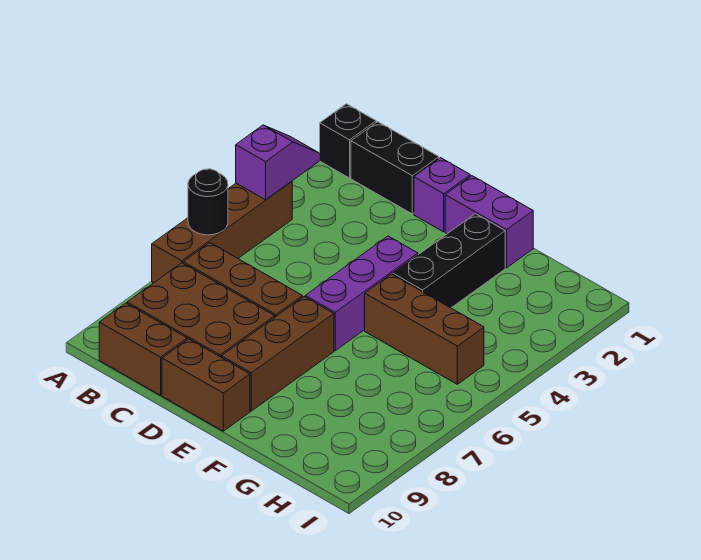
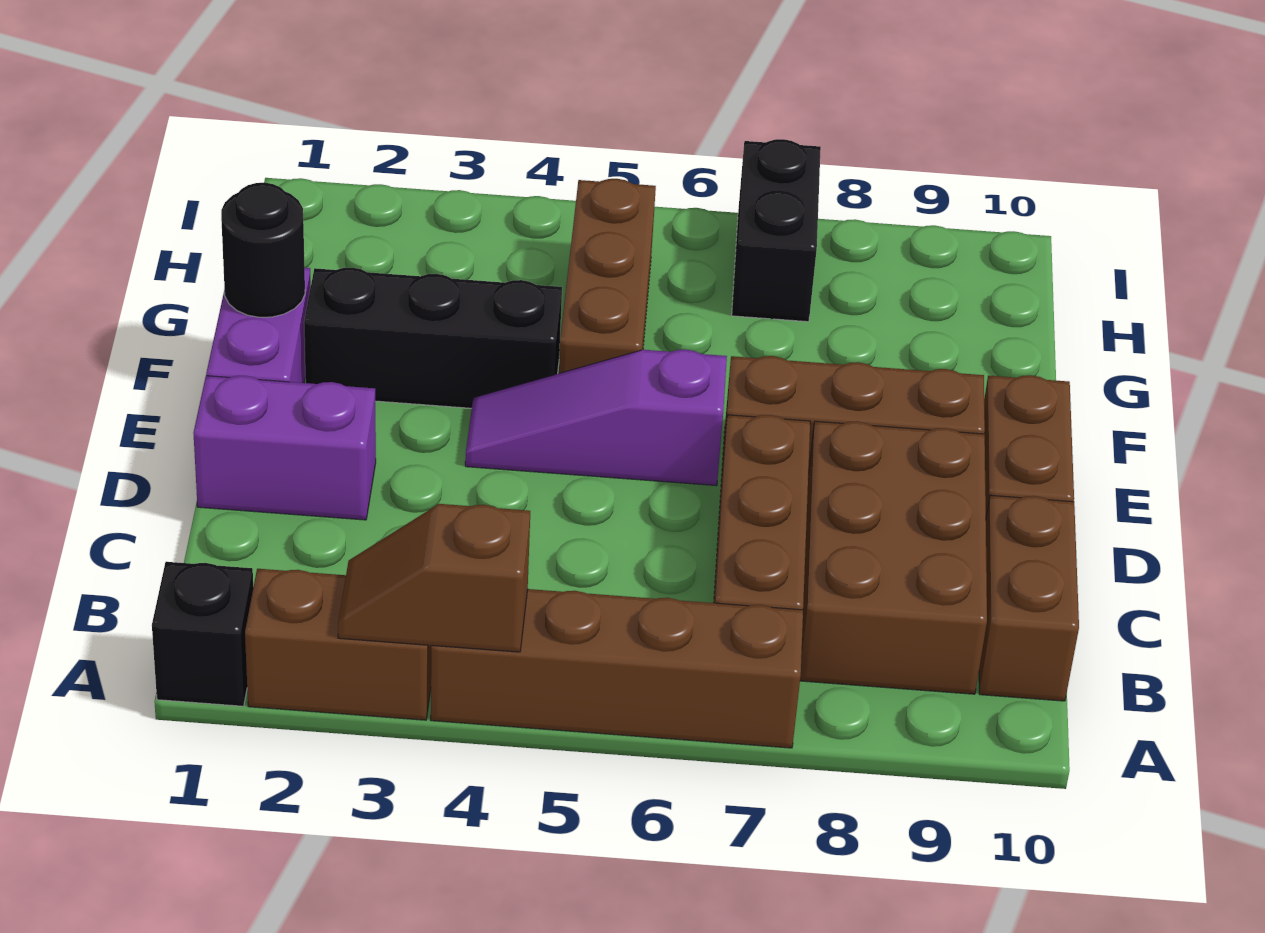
none -> brown 1x2 brick [245,569,432,720]
purple 1x2 slope [236,125,320,200] -> brown 1x2 slope [338,504,530,652]
black 1x1 round brick [188,169,228,235] -> black 1x1 round brick moved to [221,183,305,317]
black 1x2 brick [351,122,439,214] -> black 1x2 brick moved to [732,139,821,322]
purple 1x1 brick [414,158,470,232] -> purple 1x2 brick [193,376,376,520]
purple 1x3 brick [305,236,418,350] -> purple 1x3 slope [465,350,727,486]

